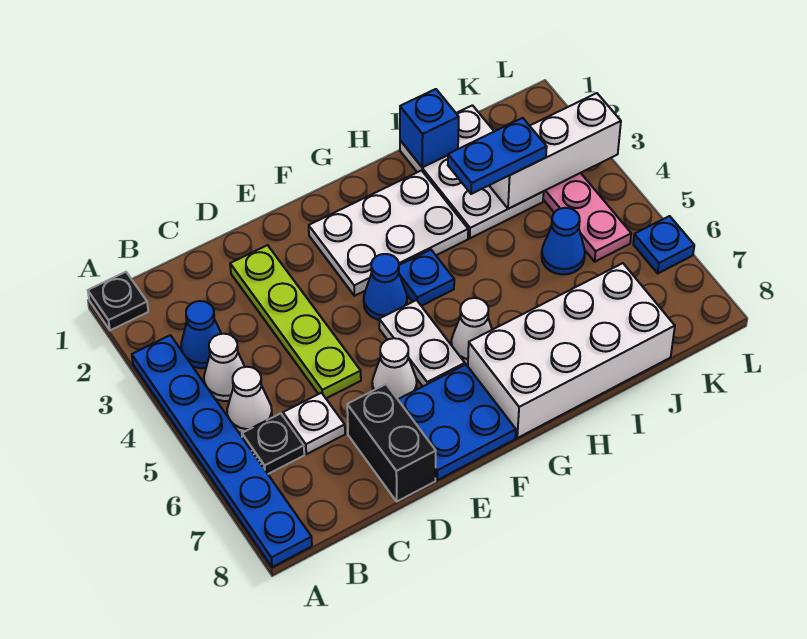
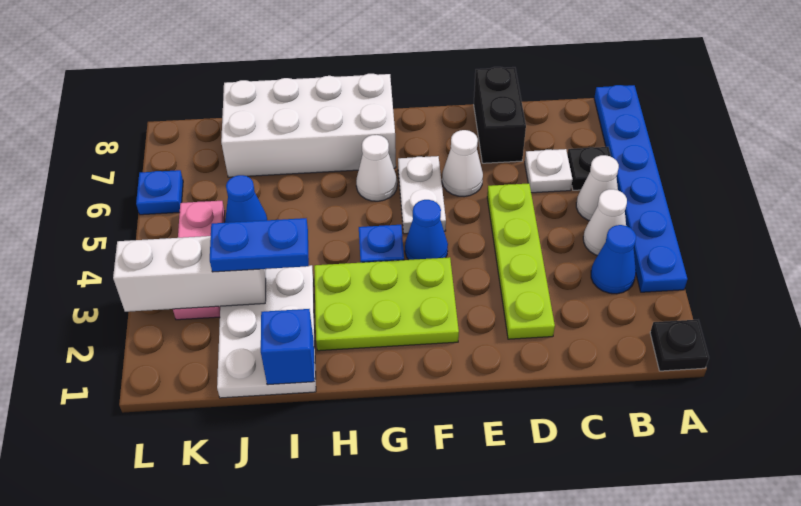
blue 2x2 plate [398,365,516,480] -> none
white 2x3 plate [309,170,468,296] -> lime 2x3 plate [314,257,459,351]

